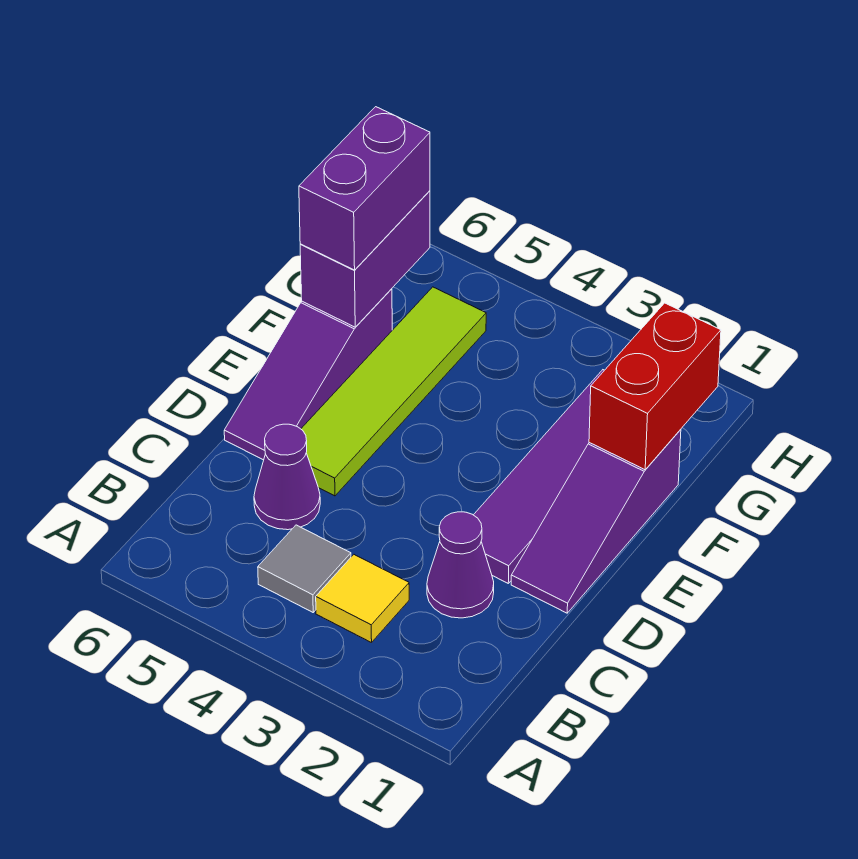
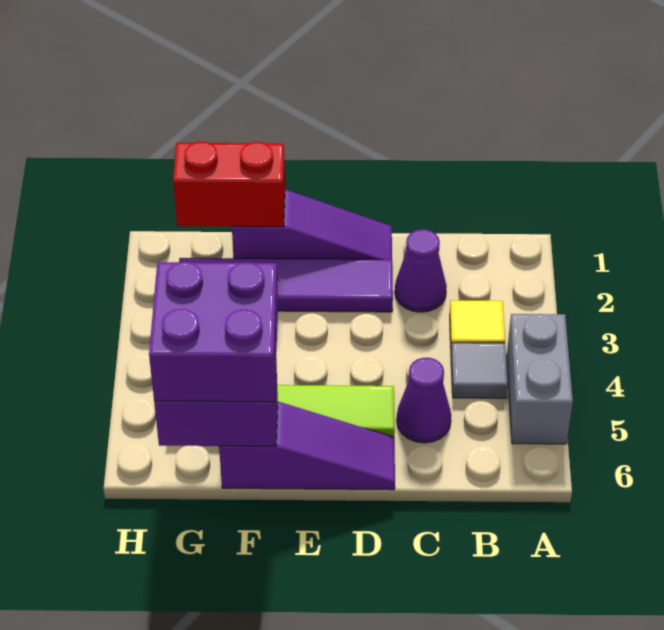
none -> grey 1x2 brick [507,314,573,444]
purple 1x2 brick [299,107,430,270] -> purple 2x2 brick [149,262,278,402]

